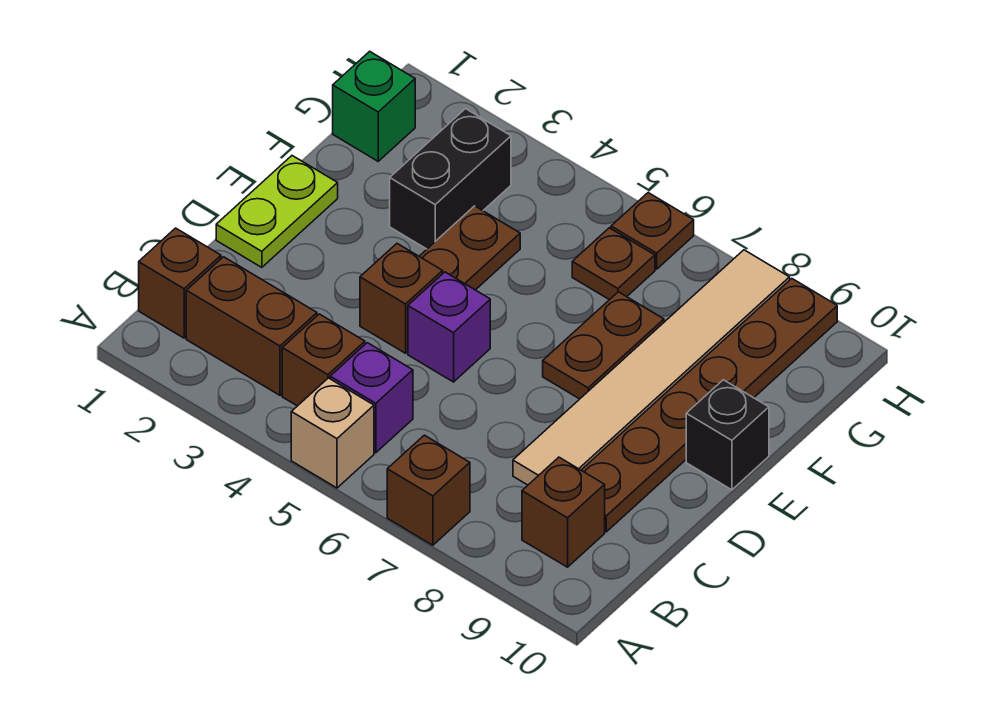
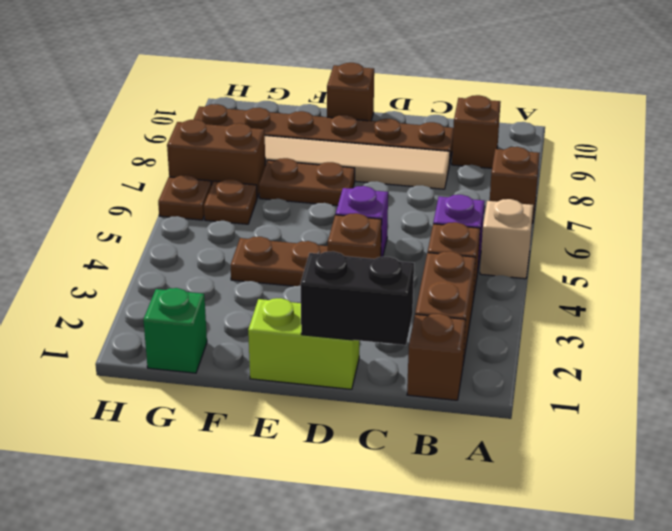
lime 1x2 plate [216,156,338,267] -> lime 1x2 brick [248,298,359,389]
black 1x1 brick [686,380,769,490] -> brown 1x1 brick [327,63,374,121]
black 1x2 brick [390,109,511,249] -> black 1x2 brick moved to [301,251,414,345]
none -> brown 1x2 brick [167,120,265,198]

